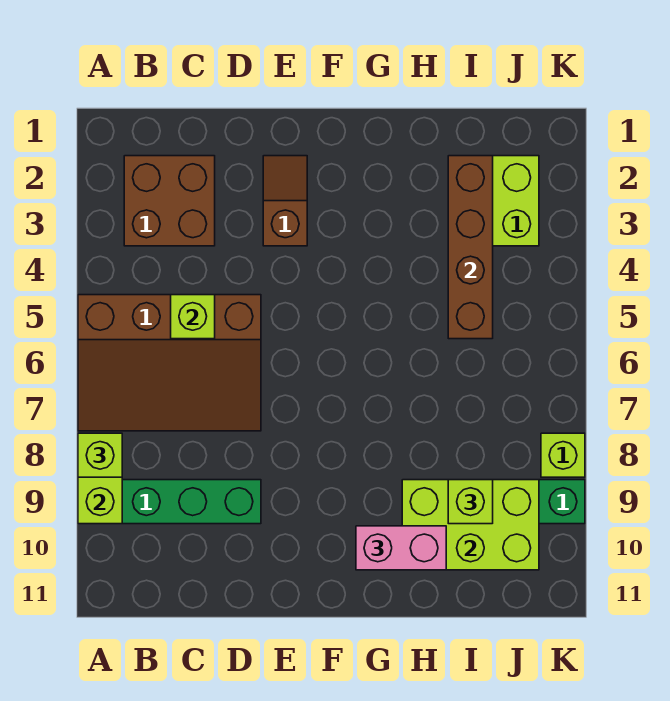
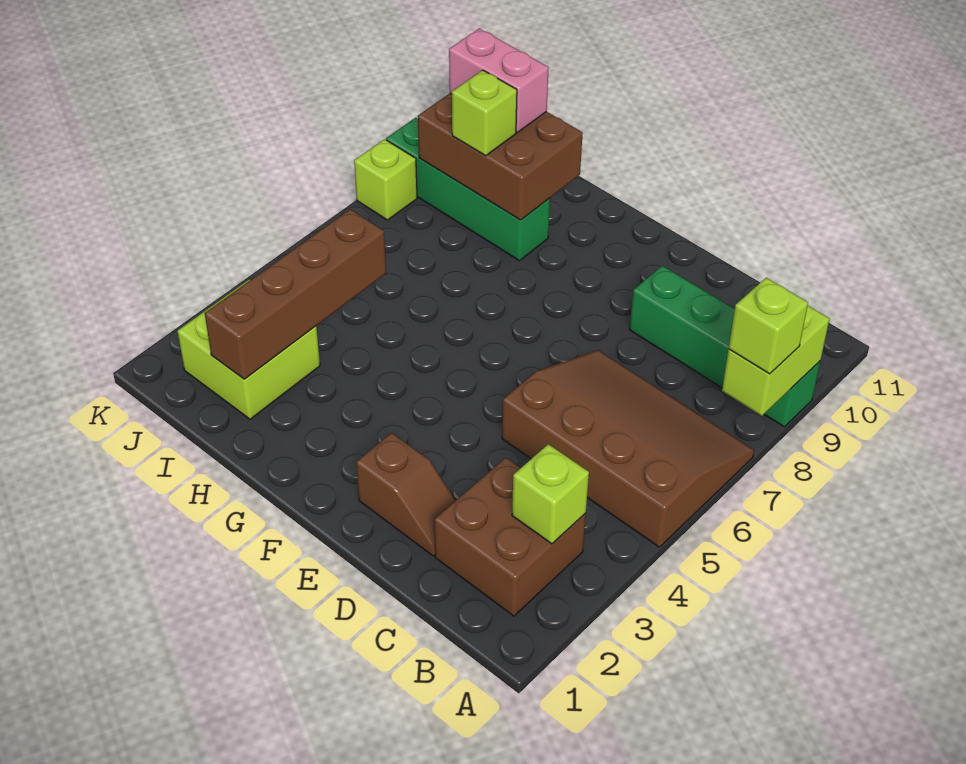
lime 1x1 brick [171,295,215,339] -> lime 1x1 brick moved to [512,444,589,544]
brown 1x2 slope [263,156,307,246] -> brown 1x2 slope turned to [356,433,456,556]
pink 1x2 brick [356,526,446,570] -> pink 1x2 brick moved to [449,28,549,132]
lime 2x3 brick [402,480,539,570] -> brown 2x3 brick [418,94,583,220]

